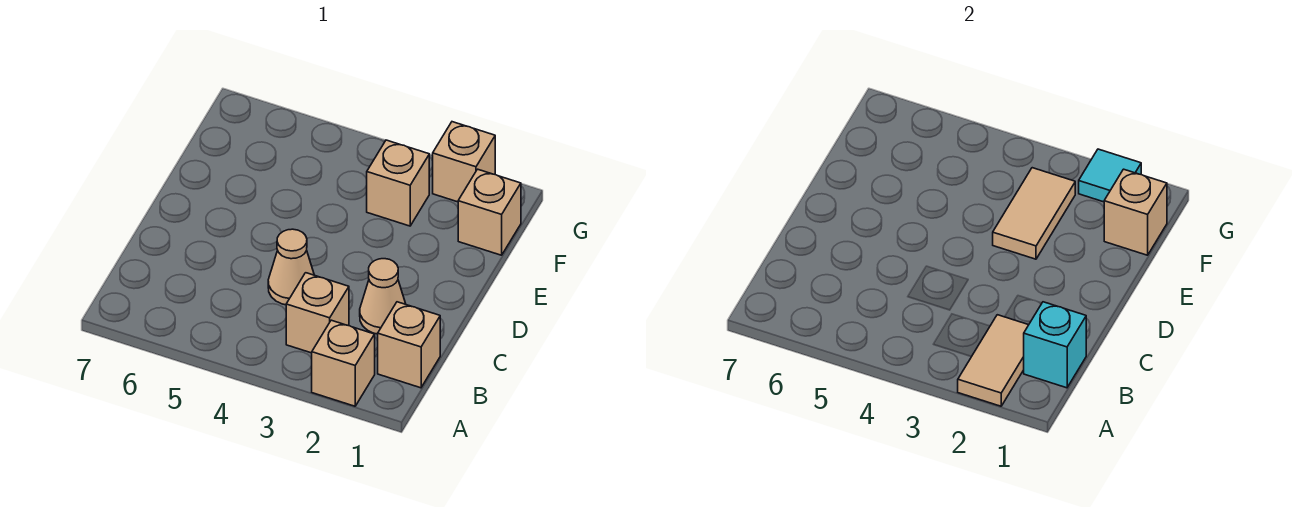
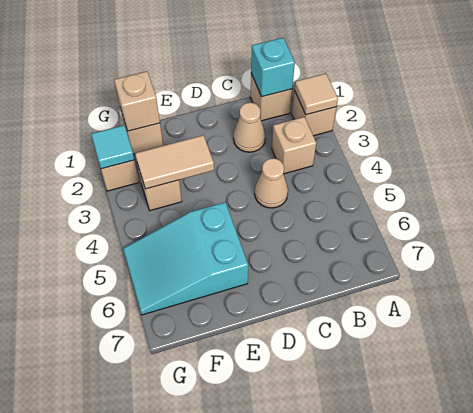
tan 1x2 tile [958,315,1028,406] -> tan 1x1 tile [294,74,338,115]
none -> cyan 2x3 slope [123,202,248,315]

